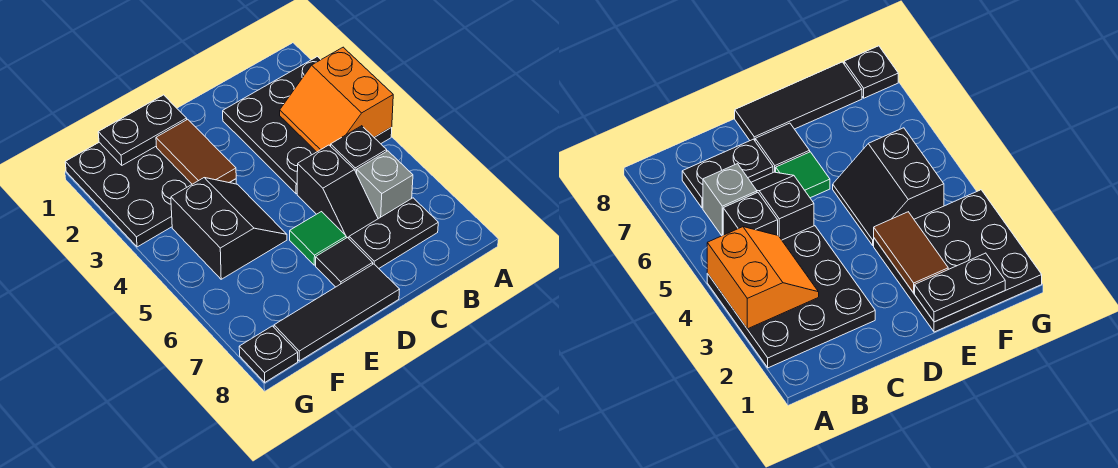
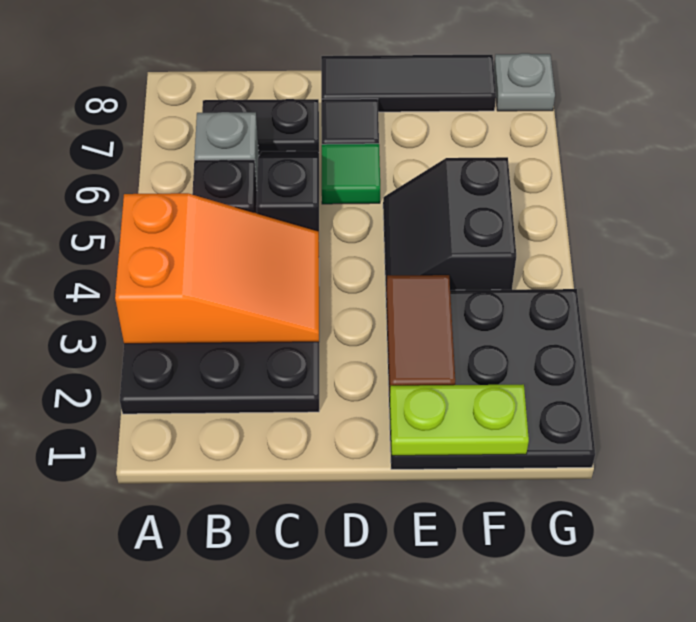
orange 2x2 slope [280,47,393,152] -> orange 2x3 slope [115,193,319,344]
black 1x2 plate [98,95,187,165] -> lime 1x2 plate [390,384,529,456]
black 1x1 plate [239,326,298,382] -> grey 1x1 plate [494,53,555,111]

